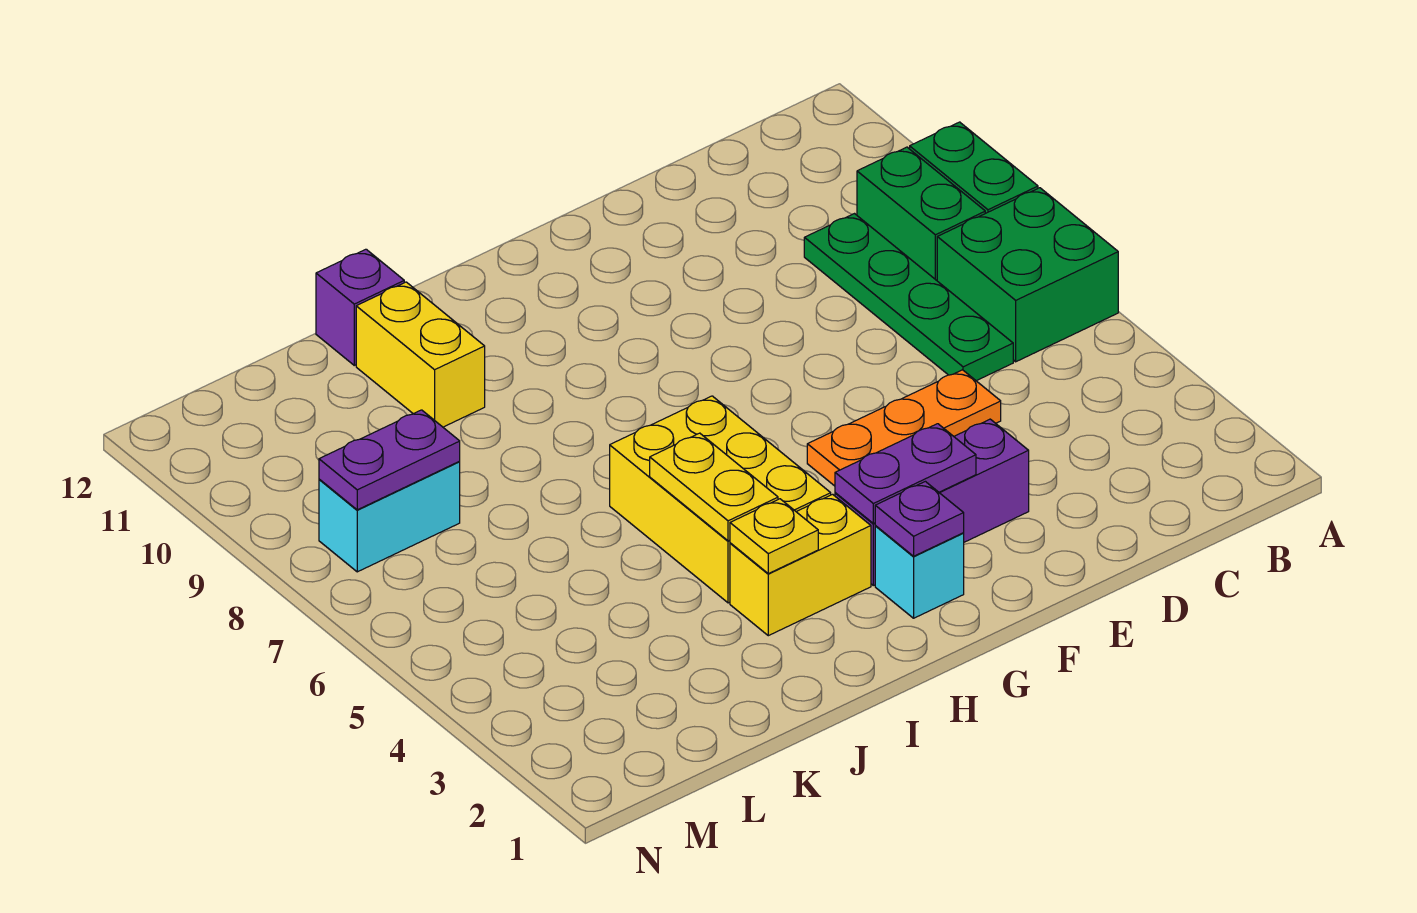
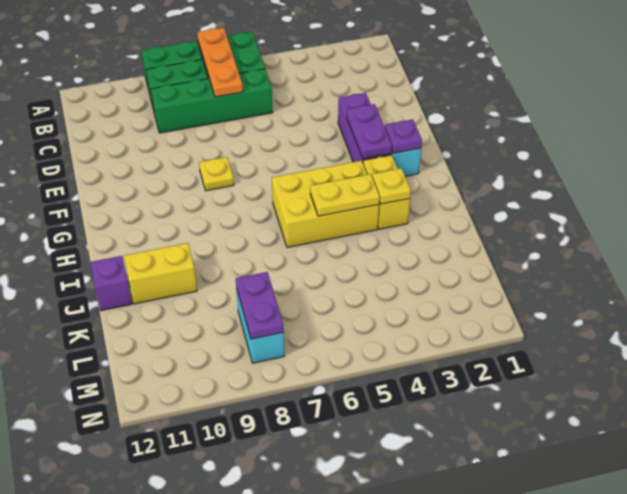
green 1x4 plate [804,214,1013,381] -> green 1x4 brick [151,69,273,133]
orange 1x3 plate [807,370,1001,486] -> orange 1x3 plate moved to [197,28,243,97]
none -> yellow 1x1 plate [199,157,234,191]

